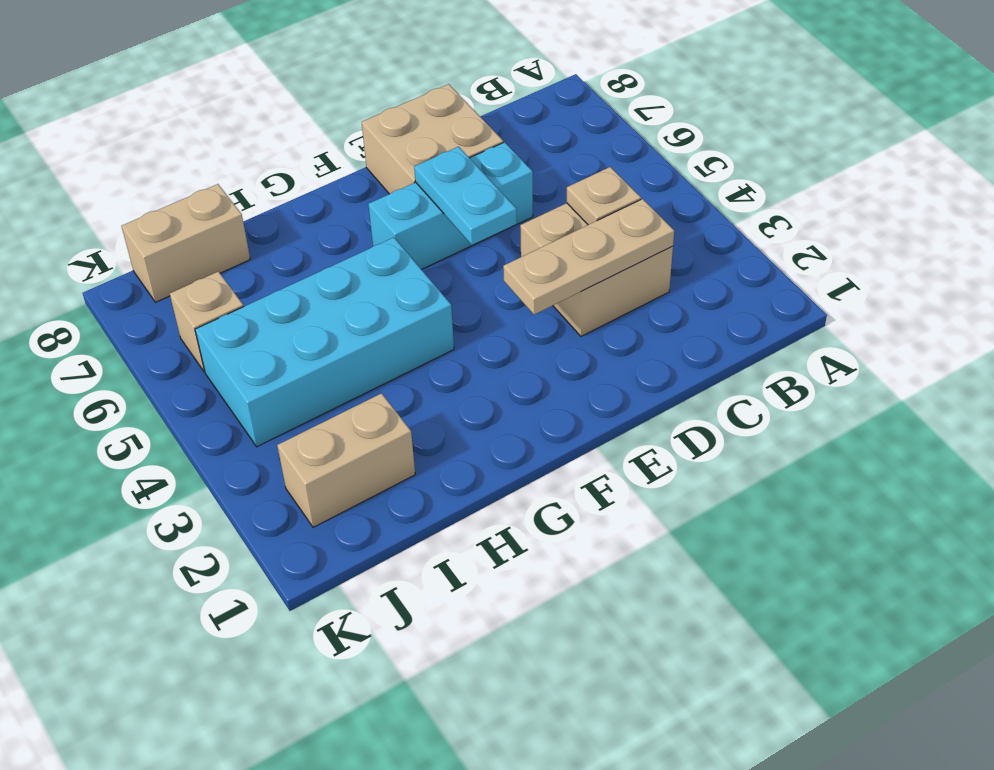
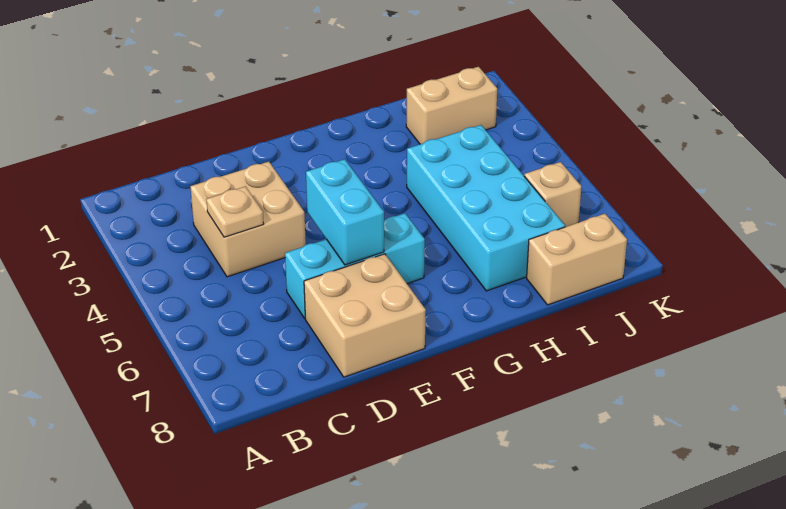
tan 1x3 plate [503,199,674,315] -> none
cyan 1x2 plate [414,147,517,245] -> cyan 1x2 brick [306,159,384,265]
cyan 2x4 brick [195,238,454,447] -> cyan 2x4 brick turned to [407,125,565,291]

